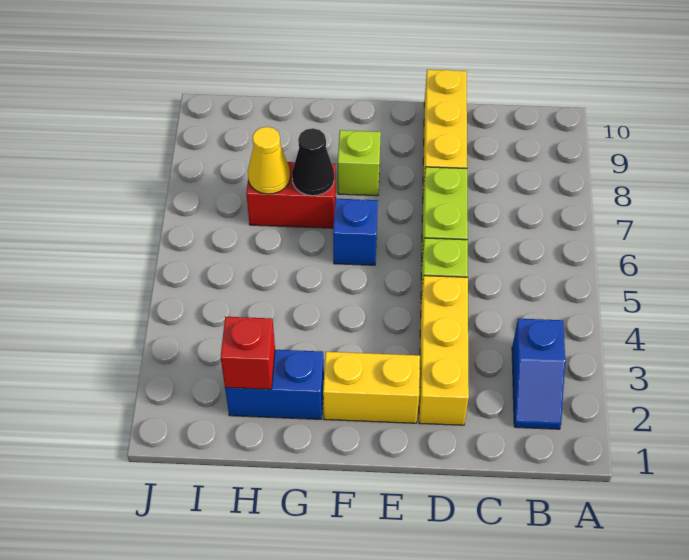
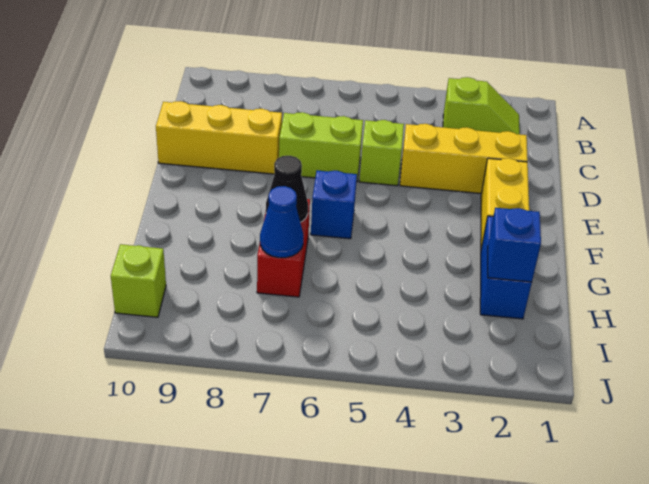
blue 1x2 slope [512,319,565,429] -> lime 1x2 slope [443,77,520,134]
lime 1x1 brick [338,130,381,196] -> lime 1x1 brick moved to [111,244,166,317]
red 1x1 brick [221,317,275,389] -> blue 1x1 brick [488,208,541,282]
yellow 1x1 cone [248,127,290,194] -> blue 1x1 cone [260,186,303,258]

